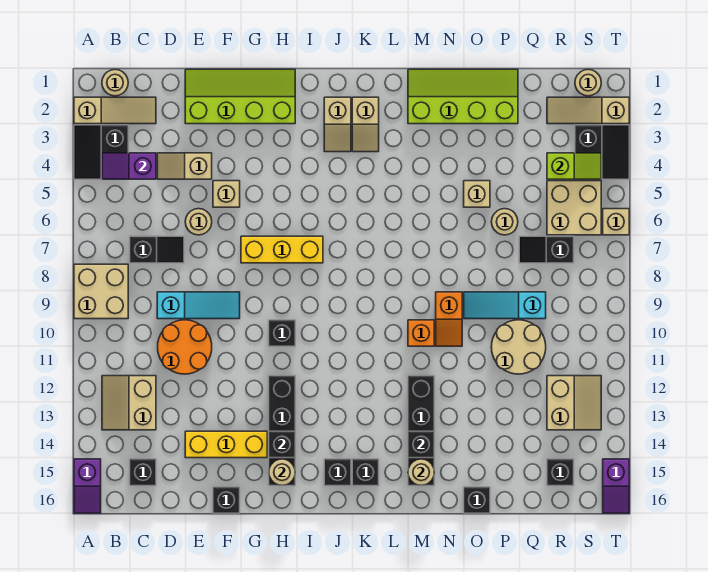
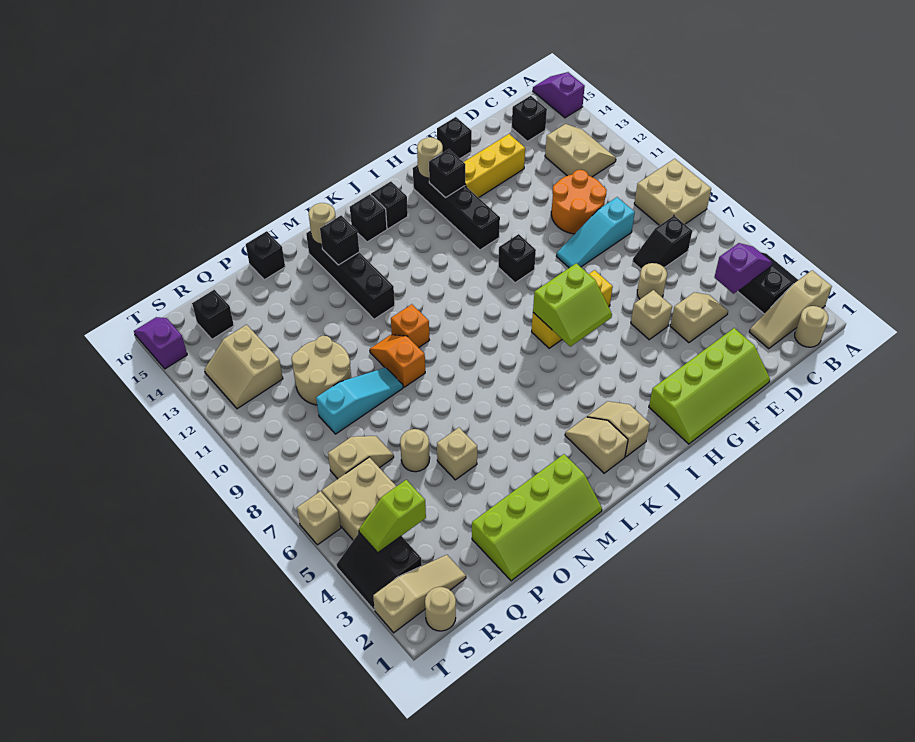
none -> lime 2x2 slope [533,263,612,347]
black 1x2 slope [519,236,574,263] -> tan 1x2 slope [328,436,394,479]

